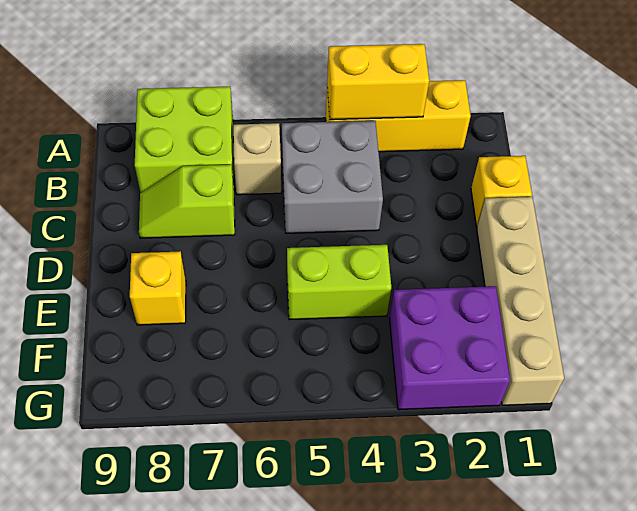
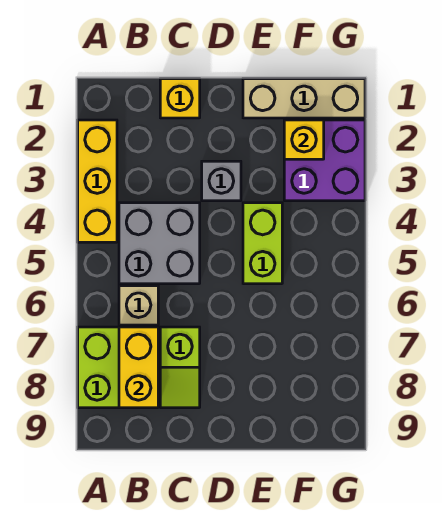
yellow 1x2 brick [327,44,429,120] -> yellow 1x2 brick moved to [119,327,158,408]
tan 1x4 brick [477,197,564,405] -> tan 1x3 brick [243,79,365,118]
none -> grey 1x1 brick [202,161,241,201]
yellow 1x1 brick [130,251,186,325] -> yellow 1x1 brick moved to [284,120,324,159]

